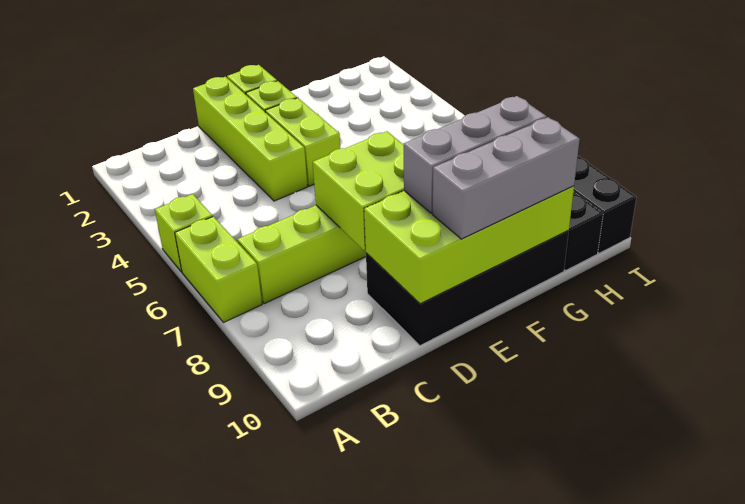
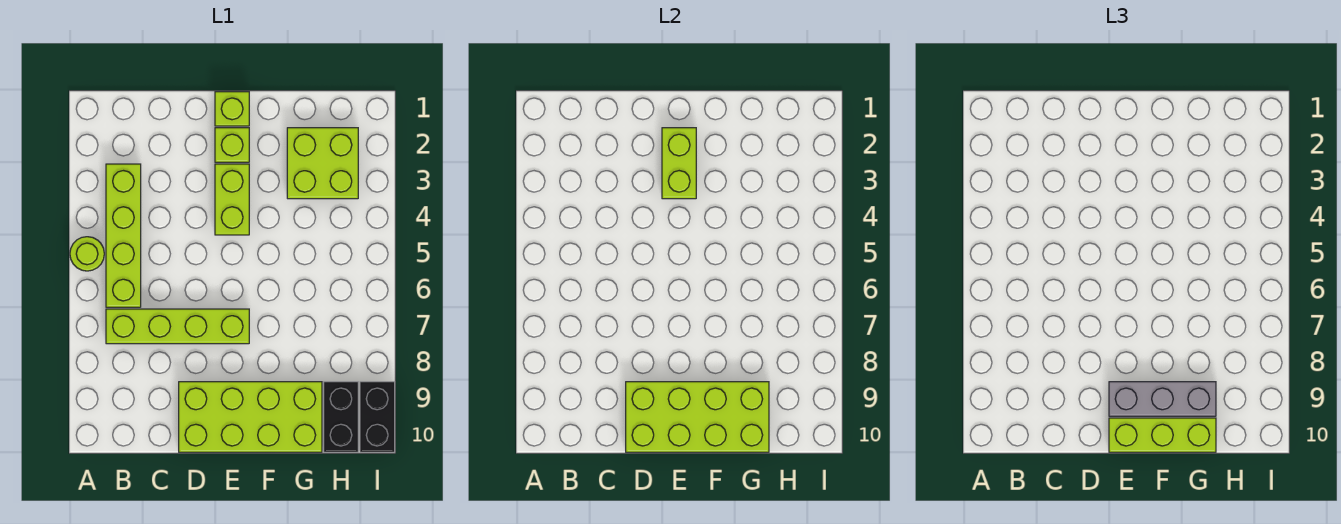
lime 1x1 brick [155,194,213,272] -> lime 1x1 round brick [70,237,104,271]
lime 1x2 brick [175,216,262,322] -> lime 1x2 brick moved to [662,128,696,199]
lime 1x4 brick [193,77,308,201] -> lime 1x4 brick moved to [106,164,141,307]
lime 2x2 brick [313,131,404,251] -> lime 2x2 brick moved to [287,128,358,199]
black 2x4 brick [366,230,569,346] -> lime 2x4 brick [179,382,322,452]
grey 1x3 brick [433,117,580,239] -> lime 1x3 brick [1109,418,1216,452]

